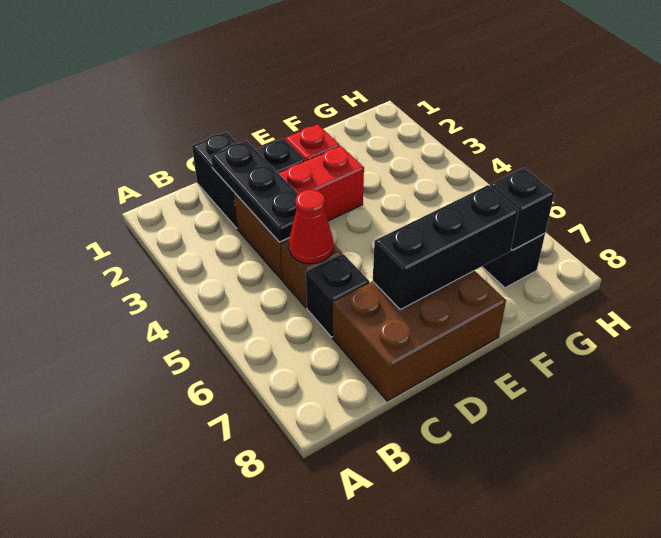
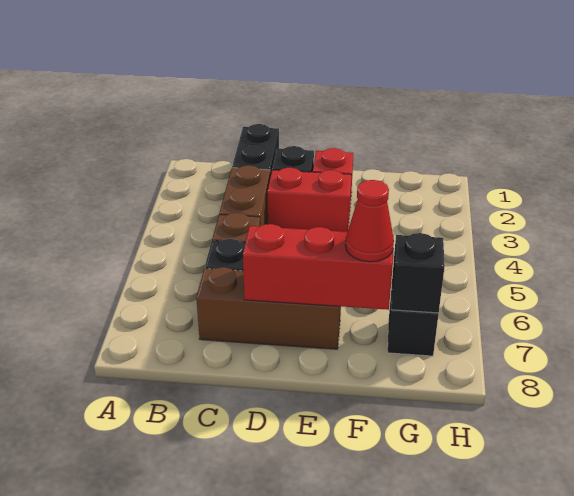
black 1x3 plate [211,141,298,242] -> none
red 1x1 cone [289,190,333,264] -> red 1x1 cone moved to [345,180,394,262]
brown 2x3 brick [333,271,506,401] -> brown 1x3 brick [196,267,341,349]
black 1x3 brick [373,185,518,309] -> red 1x3 brick [243,224,394,310]

